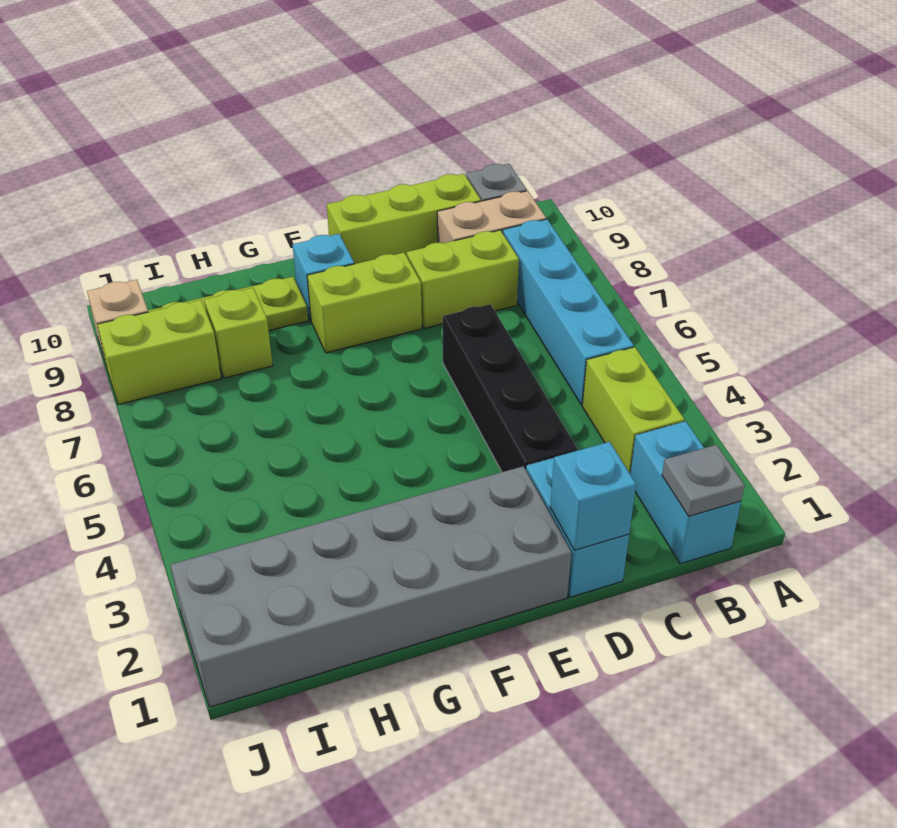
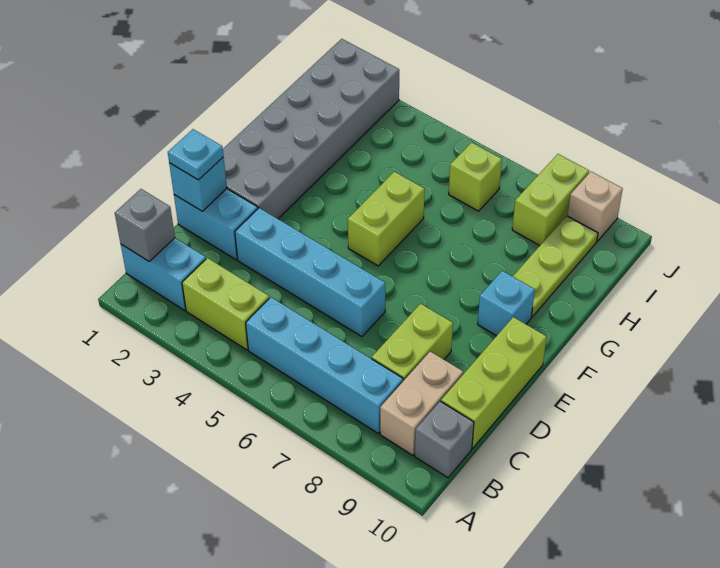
grey 1x1 plate [662,445,745,516] -> grey 1x1 brick [115,189,175,261]
none -> cyan 1x1 plate [168,129,223,180]
black 1x4 brick [443,304,578,472] -> cyan 1x4 brick [235,208,385,337]
lime 1x2 brick [307,253,422,353] -> lime 1x2 brick moved to [348,172,425,266]
lime 1x1 brick [204,288,273,378] -> lime 1x1 brick moved to [449,142,502,211]

